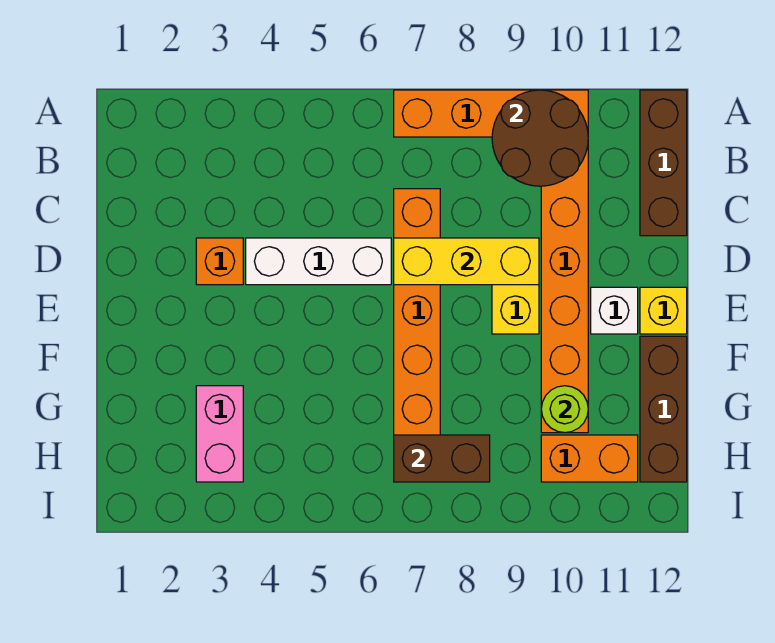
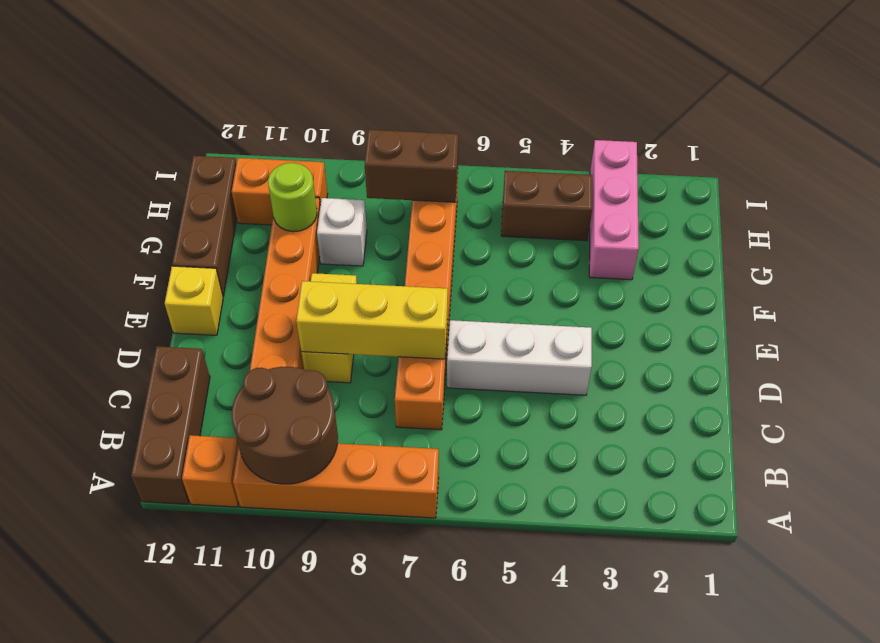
orange 1x1 brick [196,238,243,285] -> orange 1x1 brick moved to [182,435,239,507]
white 1x1 brick [591,287,638,334] -> white 1x1 brick moved to [317,198,367,266]
pink 1x2 brick [196,386,243,482] -> pink 1x3 brick [589,140,639,280]
none -> brown 1x2 brick [501,171,592,241]

